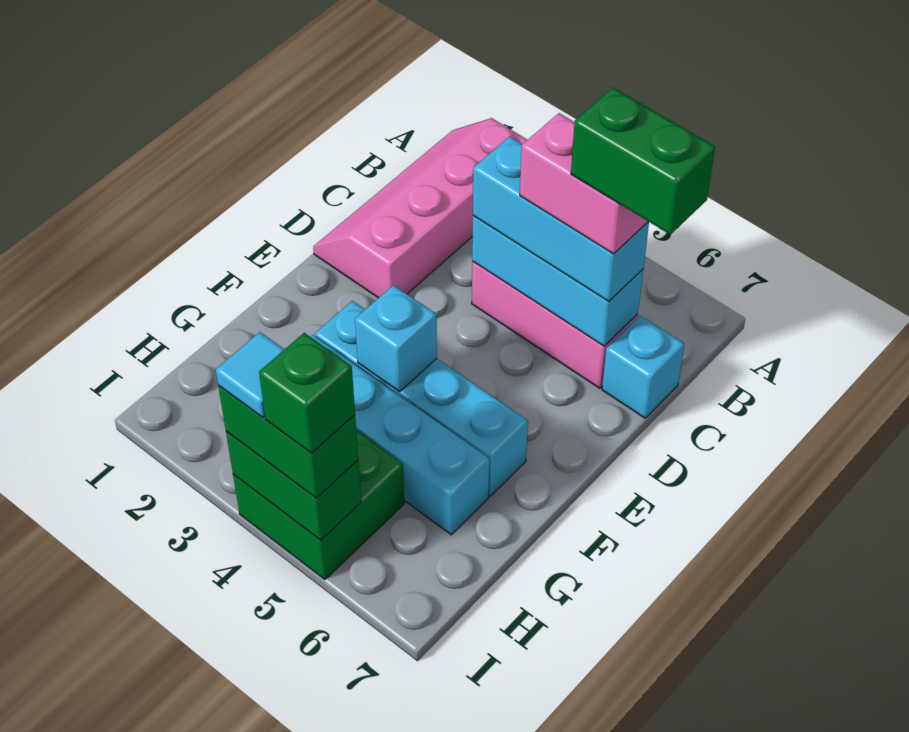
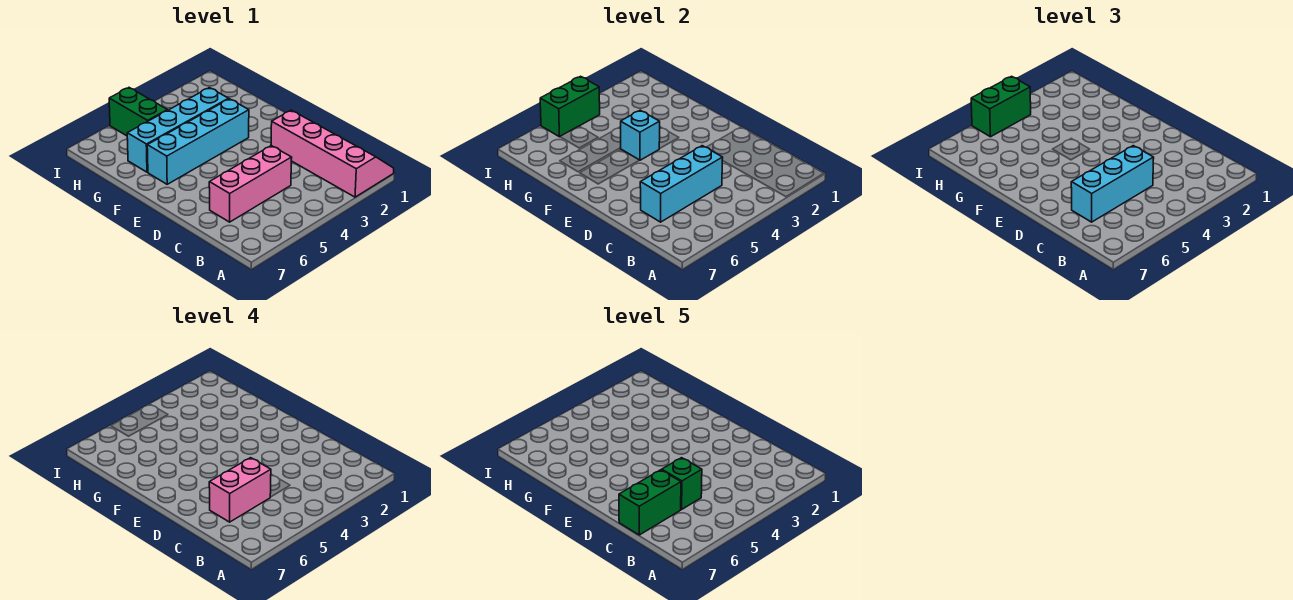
cyan 1x1 brick [602,316,684,418] -> none
green 2x2 brick [233,430,404,580] -> green 1x2 brick [109,88,167,136]
cyan 1x1 tile [216,332,284,418] -> none
green 1x1 brick [259,333,355,453] -> green 1x1 brick moved to [662,458,702,509]

